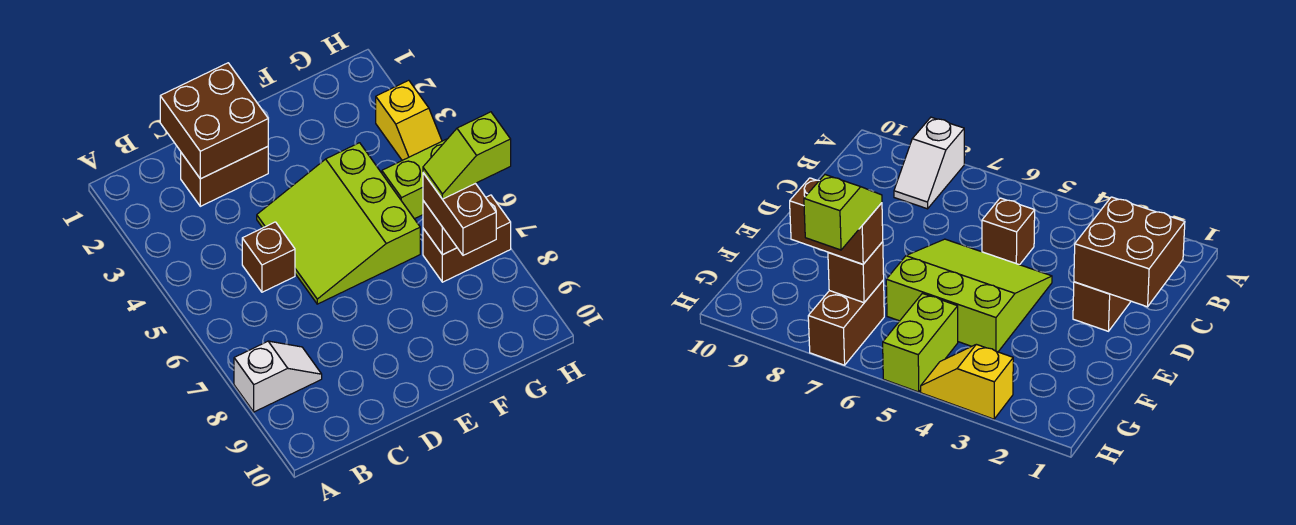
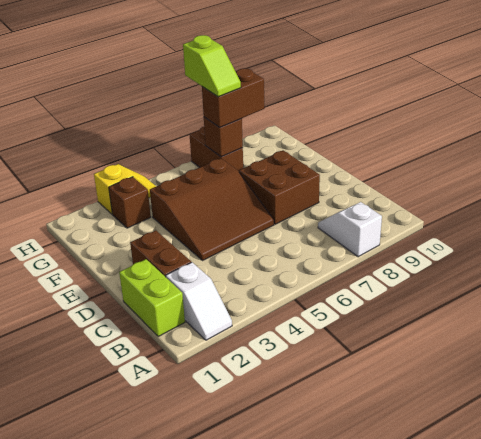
none -> white 1x2 slope [166,262,232,340]
brown 2x2 brick [160,63,268,179] -> brown 2x2 brick moved to [239,150,320,224]
brown 1x1 brick [242,222,295,292] -> brown 1x1 brick moved to [109,177,151,228]
lime 3x3 slope [257,143,420,304] -> brown 3x3 slope [150,158,274,261]
lime 1x2 brick [382,139,447,219] -> lime 1x2 brick moved to [119,259,185,337]

